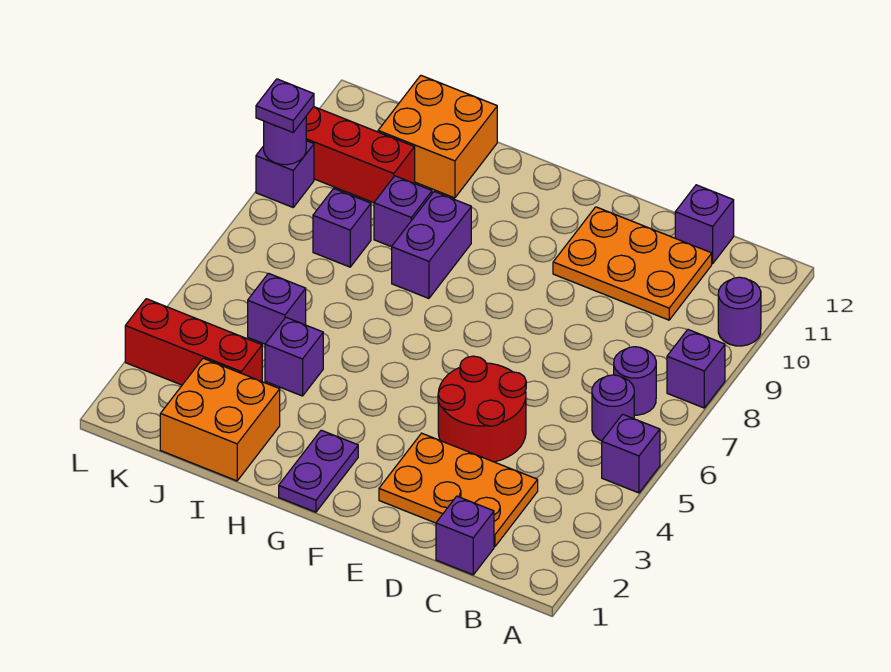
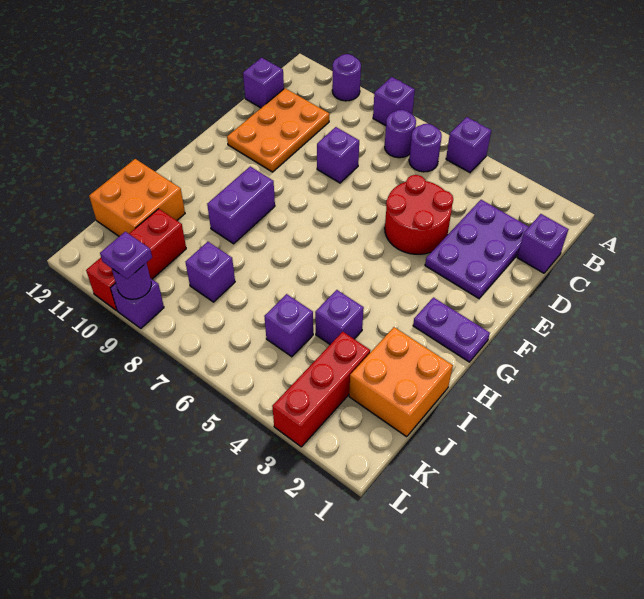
orange 2x3 plate [379,433,538,546] -> purple 2x3 plate [425,200,529,298]
purple 1x2 brick [392,192,471,298] -> purple 1x2 brick turned to [207,167,275,244]
purple 1x1 brick [374,176,432,247] -> purple 1x1 brick moved to [317,127,359,183]

